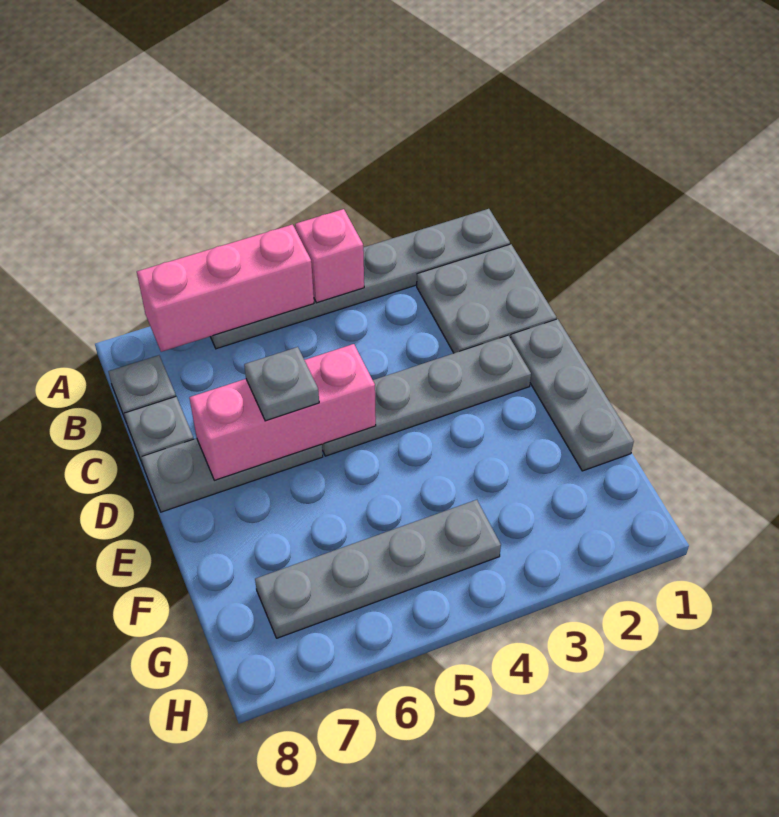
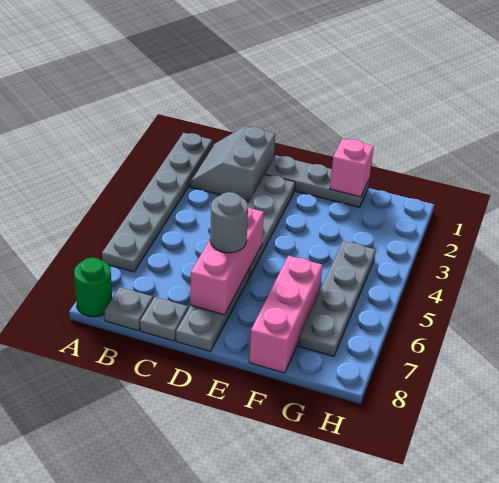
pink 1x1 brick [295,209,364,303] -> pink 1x1 brick moved to [330,139,374,197]
pink 1x3 brick [137,225,314,352] -> pink 1x3 brick moved to [249,256,322,373]
none -> green 1x1 round brick [74,258,112,317]
grey 2x2 plate [417,244,557,353] -> grey 2x2 slope [190,126,275,202]
grey 1x1 plate [244,347,319,421] -> grey 1x1 round brick [210,192,248,253]

